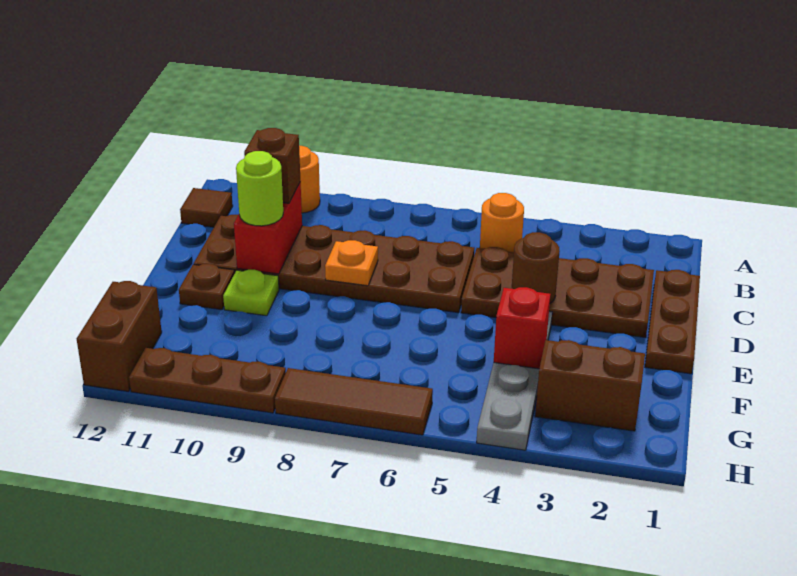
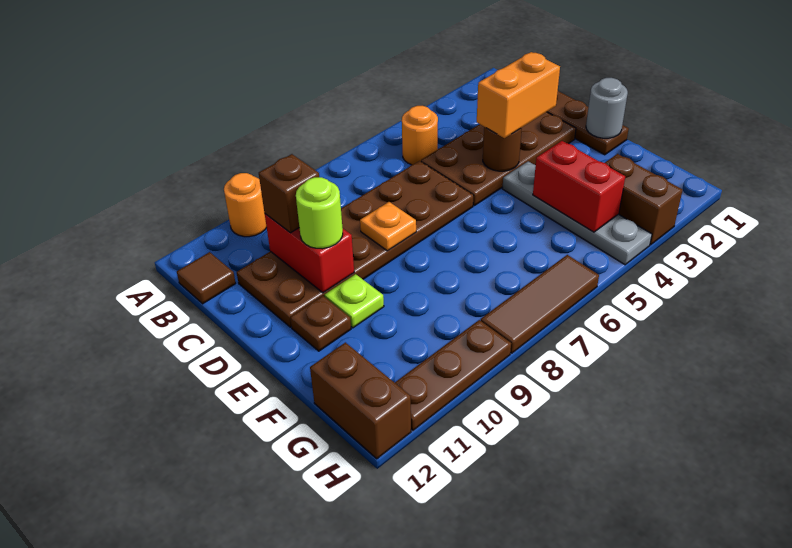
none -> orange 1x2 brick [477,52,560,138]
none -> grey 1x1 round brick [586,78,628,138]
red 1x1 brick [494,287,551,369] -> red 1x2 brick [533,141,625,232]
brown 1x2 brick [535,340,645,431] -> brown 1x2 brick turned to [605,154,683,245]

